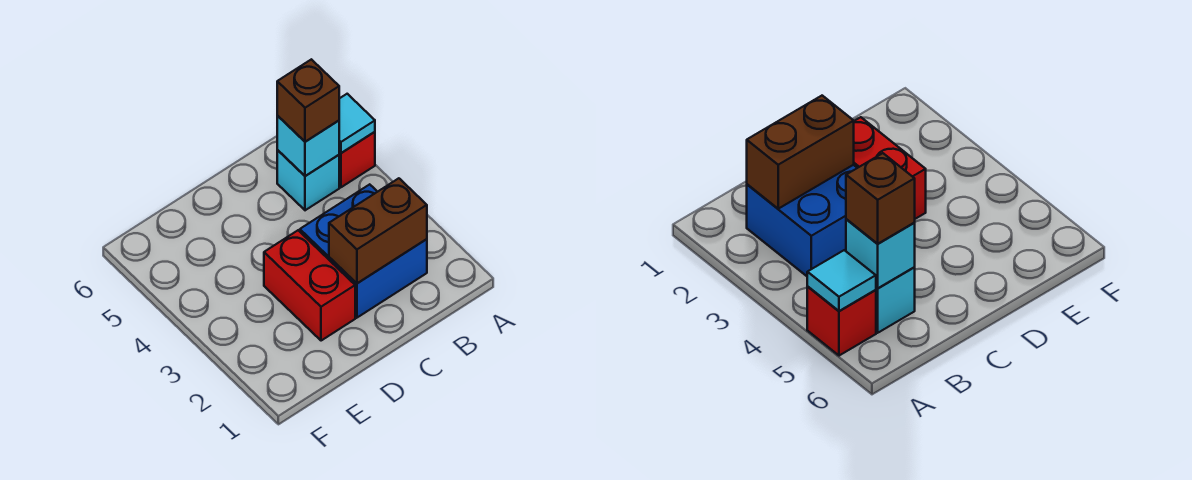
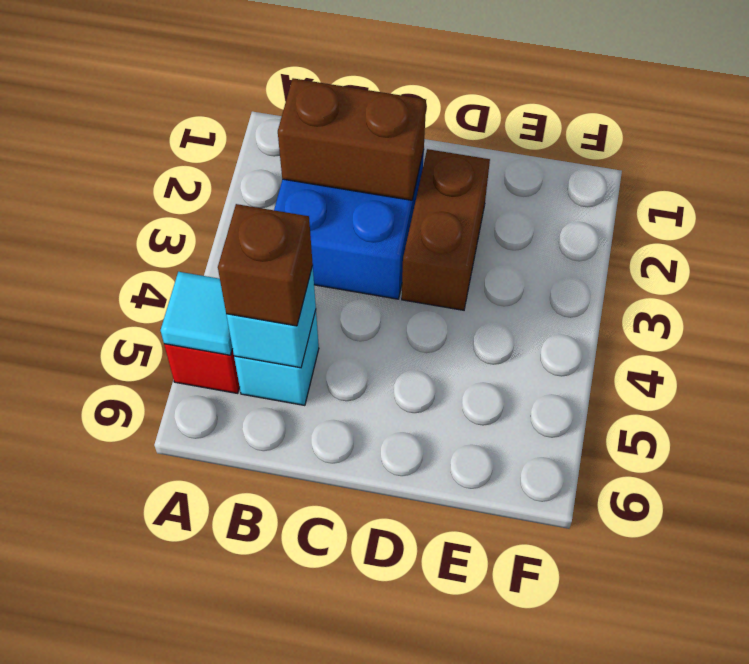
red 1x2 brick [264,230,355,341] -> brown 1x2 brick [402,149,490,310]

